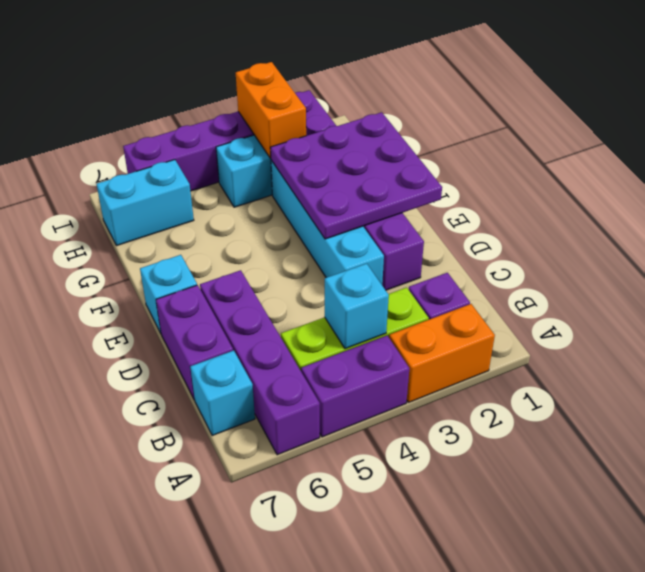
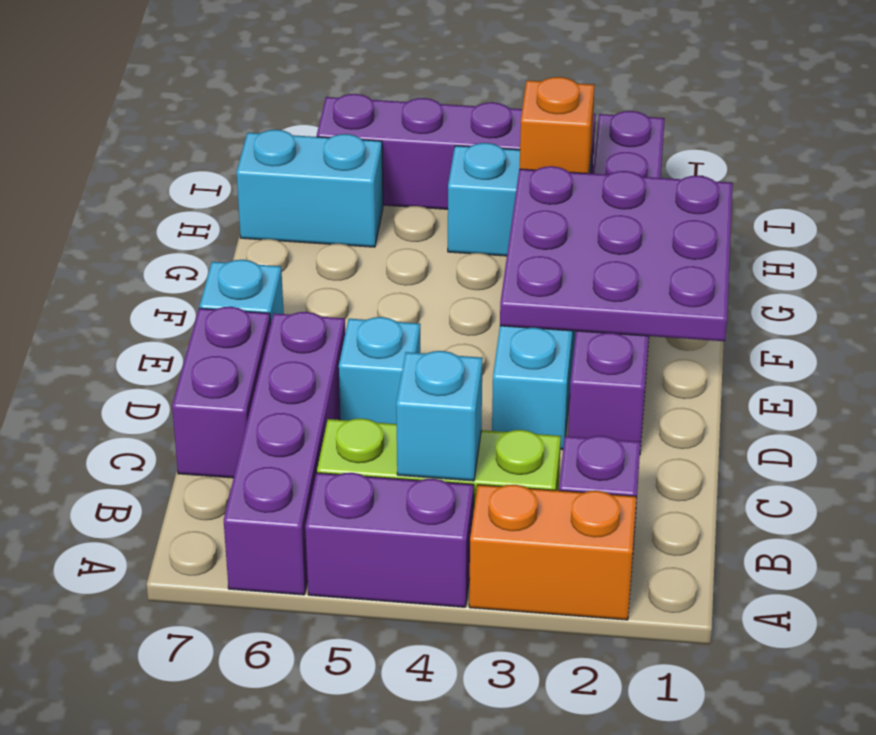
cyan 1x1 brick [190,350,255,436] -> cyan 1x1 brick moved to [339,317,420,424]
orange 1x2 brick [236,62,306,158] -> orange 1x1 brick [520,77,594,173]

